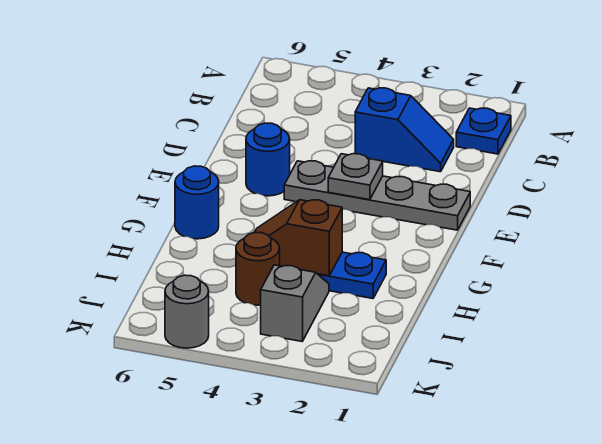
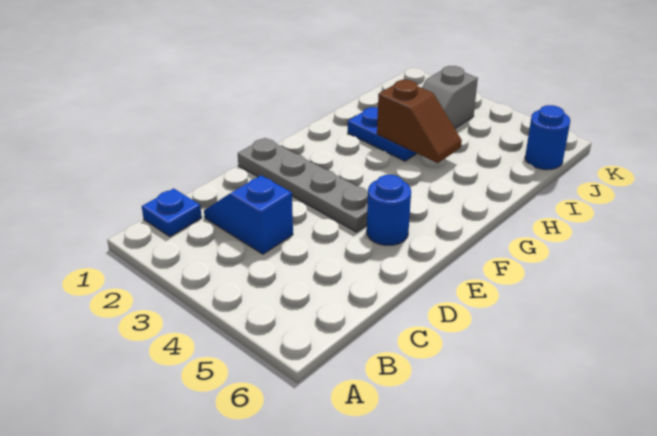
grey 1x1 plate [328,154,383,200] -> none
blue 1x1 round brick [175,166,219,239] -> blue 1x1 round brick moved to [525,105,570,170]
brown 1x1 round brick [236,233,280,305] -> none
grey 1x1 round brick [165,275,209,348] -> none

